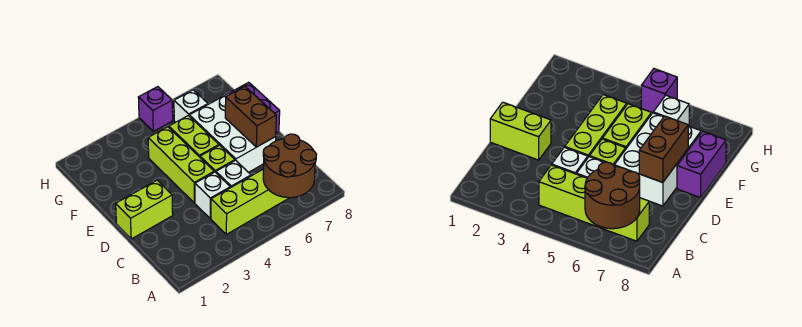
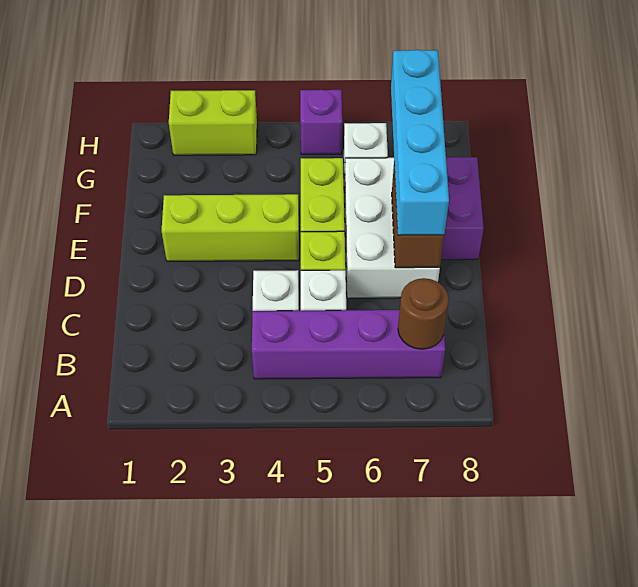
brown 2x2 round brick [263,134,317,198] -> brown 1x1 round brick [398,278,449,349]
lime 1x4 brick [211,170,289,234] -> purple 1x4 brick [252,310,445,379]
lime 1x2 brick [116,180,173,239] -> lime 1x2 brick moved to [169,90,257,155]
lime 1x3 brick [148,127,214,203] -> lime 1x3 brick turned to [161,194,299,261]
none -> cyan 1x4 brick [391,50,449,235]

